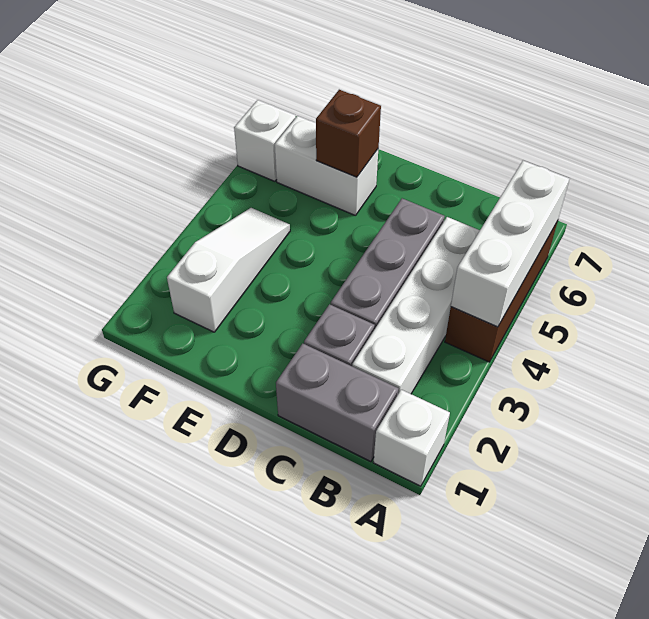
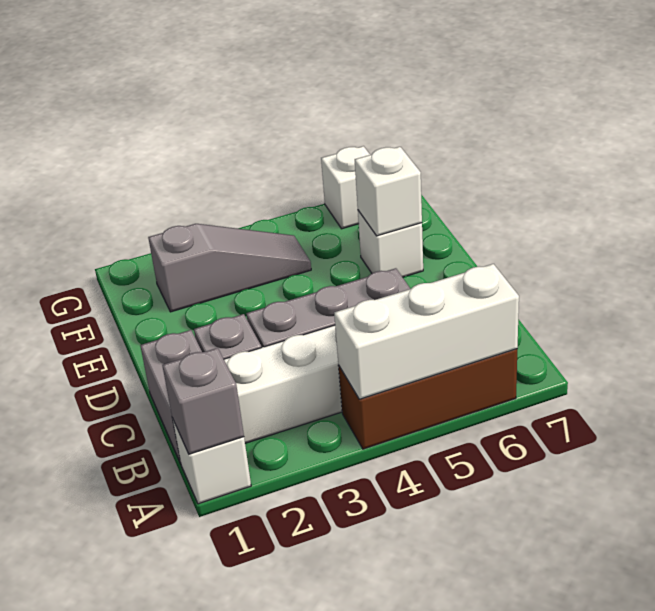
none -> grey 1x1 brick [162,348,244,454]
white 1x2 brick [275,116,378,216] -> white 1x1 brick [358,211,423,277]
brown 1x1 brick [316,90,381,177] -> white 1x1 brick [355,147,422,236]
white 1x3 slope [167,208,290,332] -> grey 1x3 slope [148,224,311,312]

